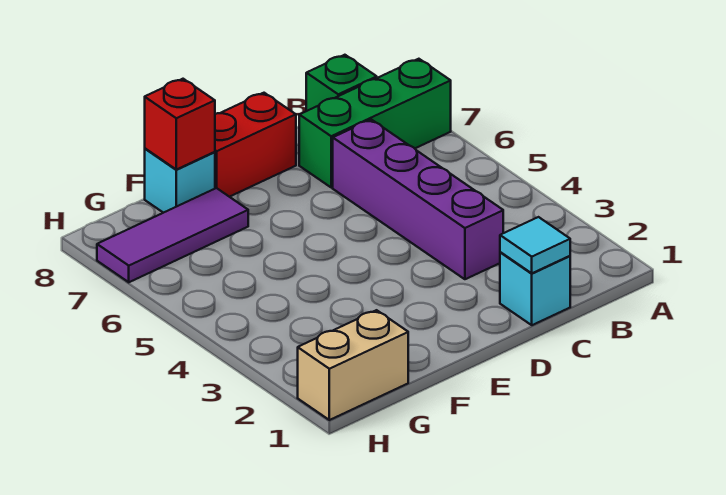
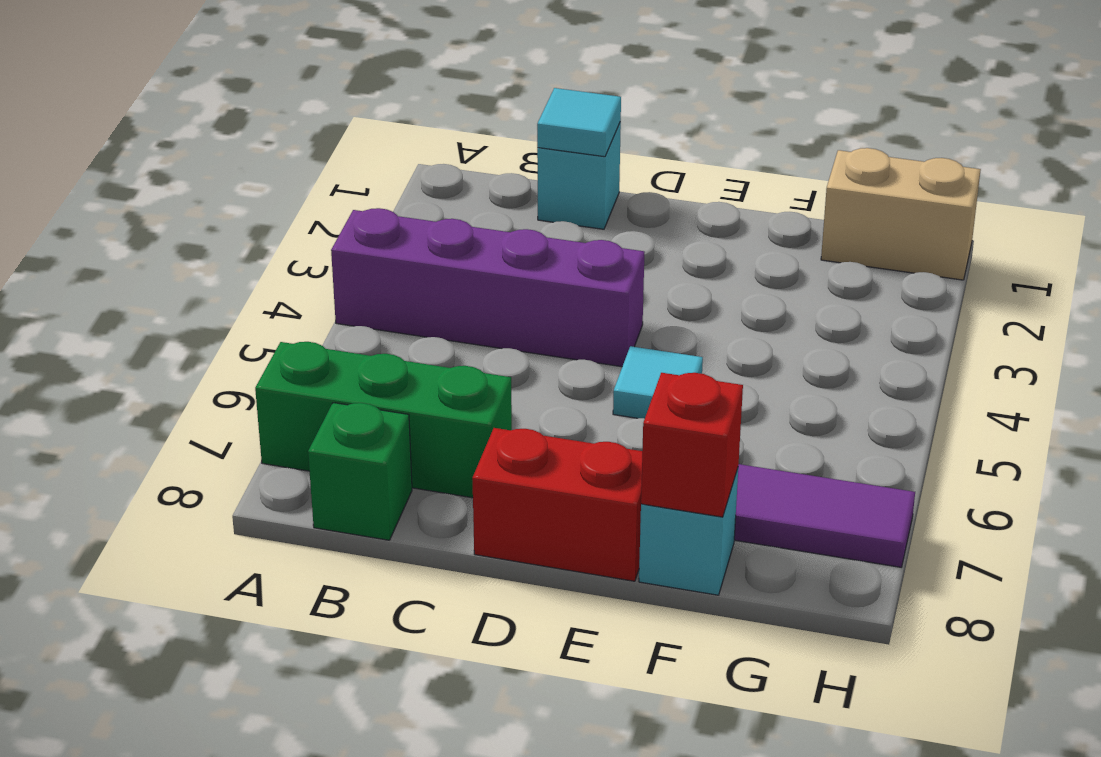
purple 1x4 brick [333,120,503,279] -> purple 1x4 brick turned to [331,208,645,367]
none -> cyan 1x1 tile [613,346,703,419]

